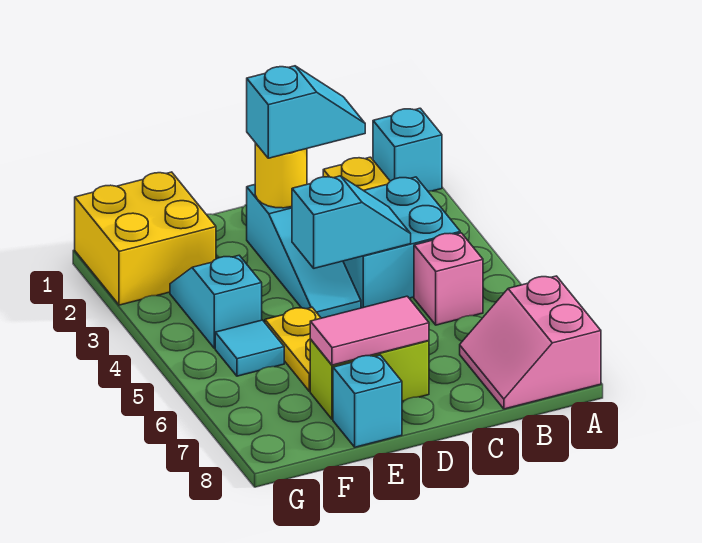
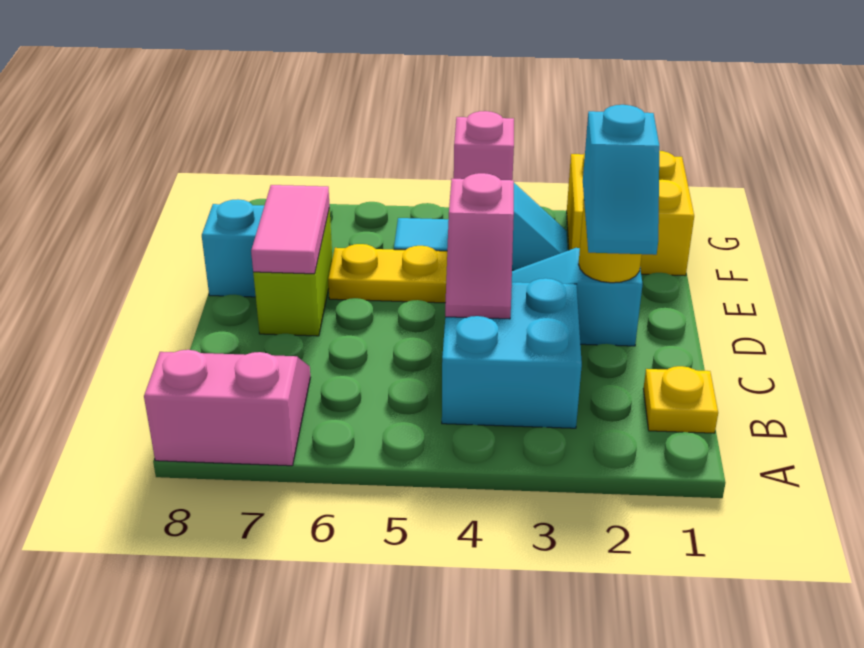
cyan 1x1 brick [373,108,442,191] -> none
pink 1x1 brick [414,233,483,325] -> pink 1x1 brick moved to [454,111,514,180]
cyan 1x2 slope [292,176,411,268] -> pink 1x2 slope [445,173,514,319]

